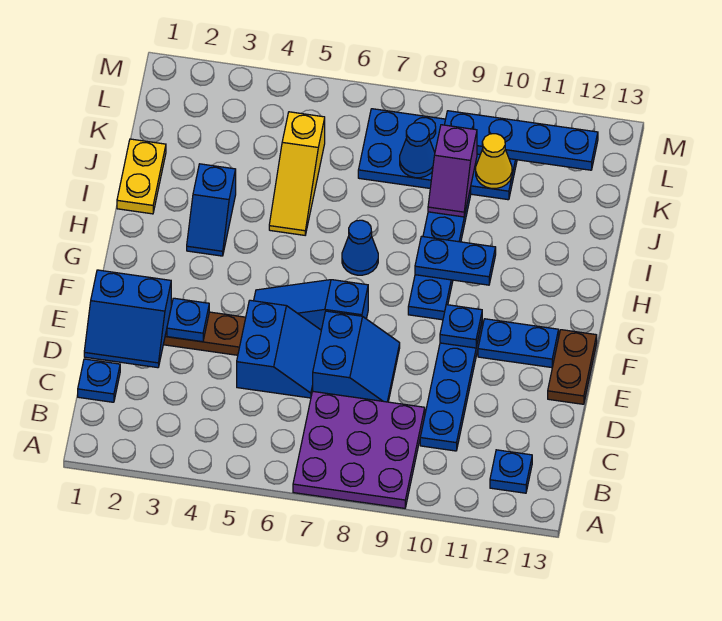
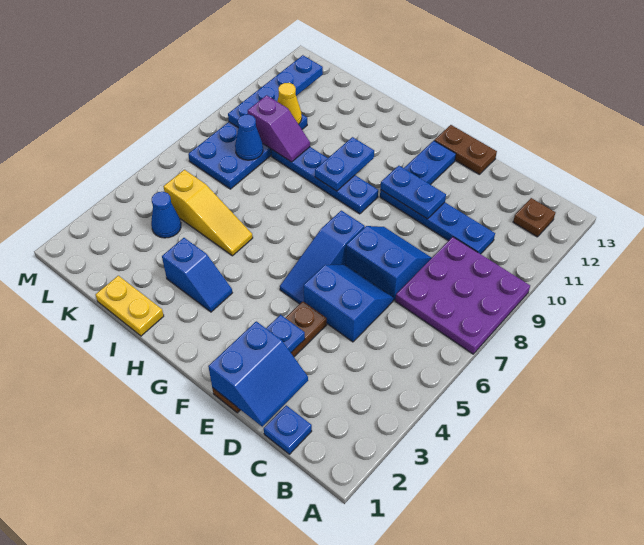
blue 1x1 plate [490,450,532,493] -> brown 1x1 plate [513,198,556,237]
blue 1x1 plate [440,305,482,348] -> blue 1x2 plate [380,166,446,219]
blue 1x1 cone [342,220,378,275] -> blue 1x1 cone moved to [151,192,181,238]

